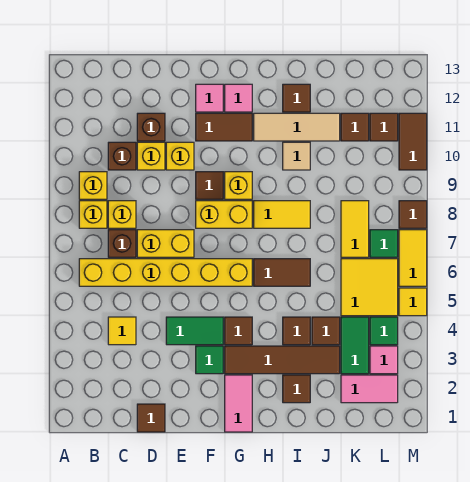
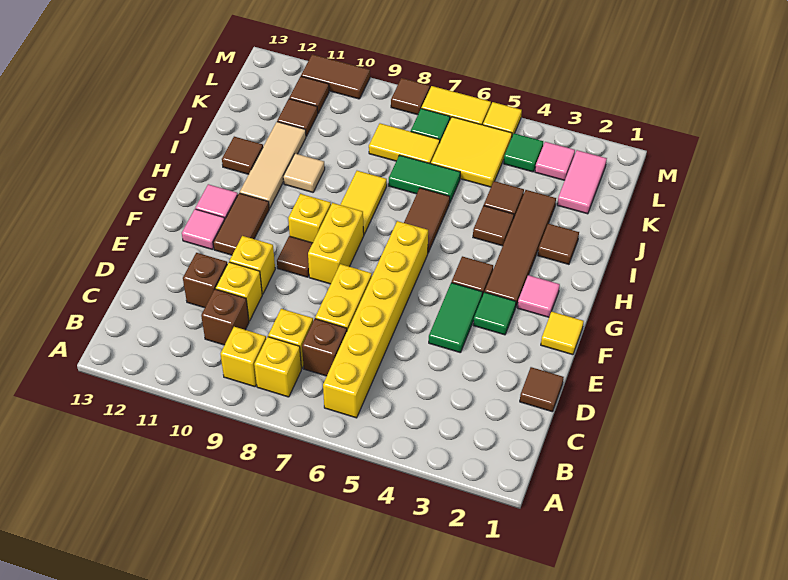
yellow 1x1 tile [108,317,136,345] -> yellow 1x1 tile moved to [541,312,584,355]
pink 1x2 tile [225,375,252,432] -> pink 1x1 tile [517,275,560,317]
green 1x2 tile [341,317,369,374] -> green 1x2 tile moved to [389,155,460,202]

